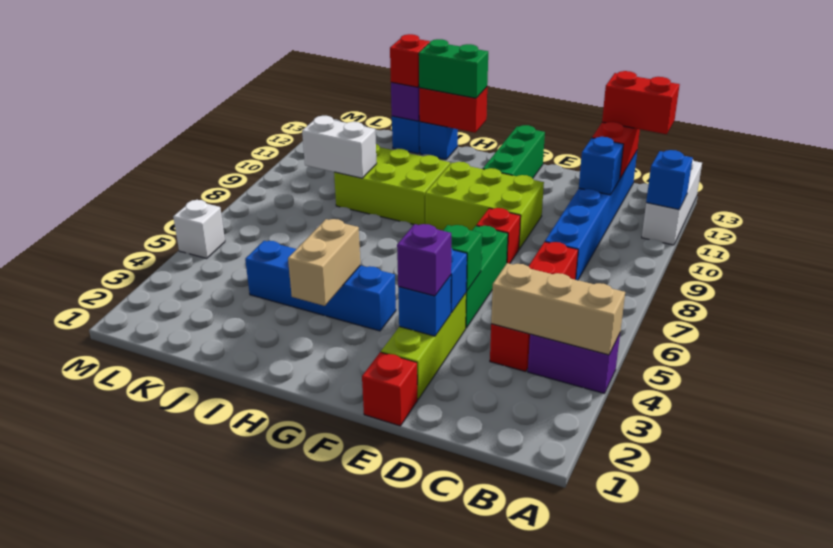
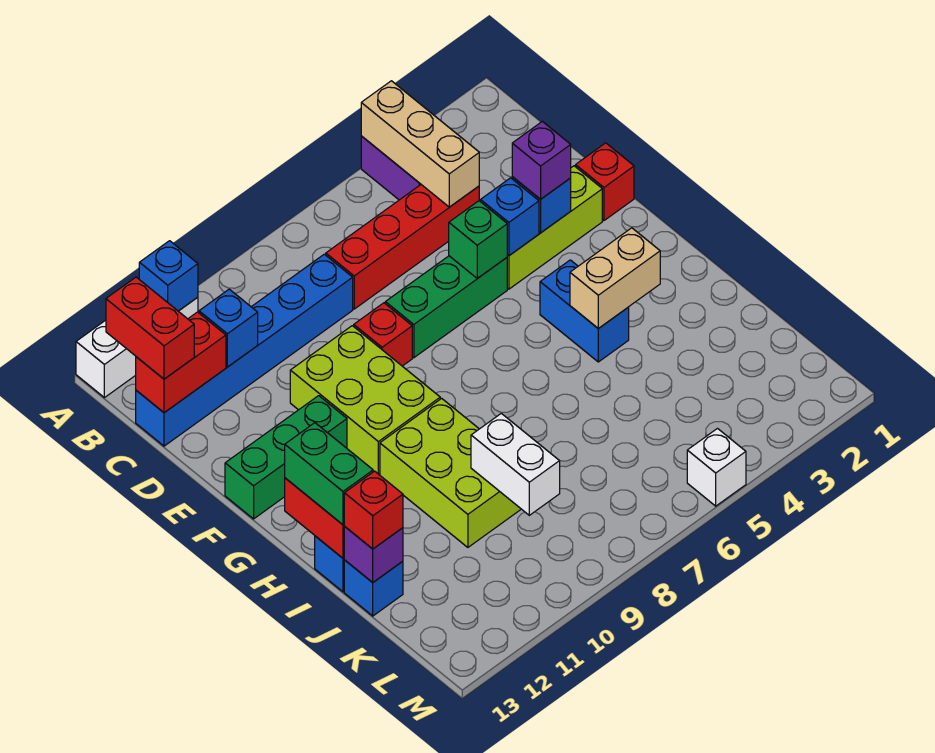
blue 1x4 brick [245,241,396,331] -> blue 1x2 brick [540,260,629,362]

